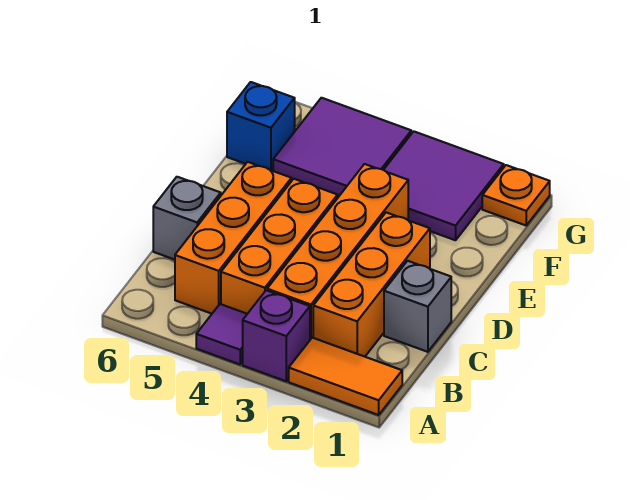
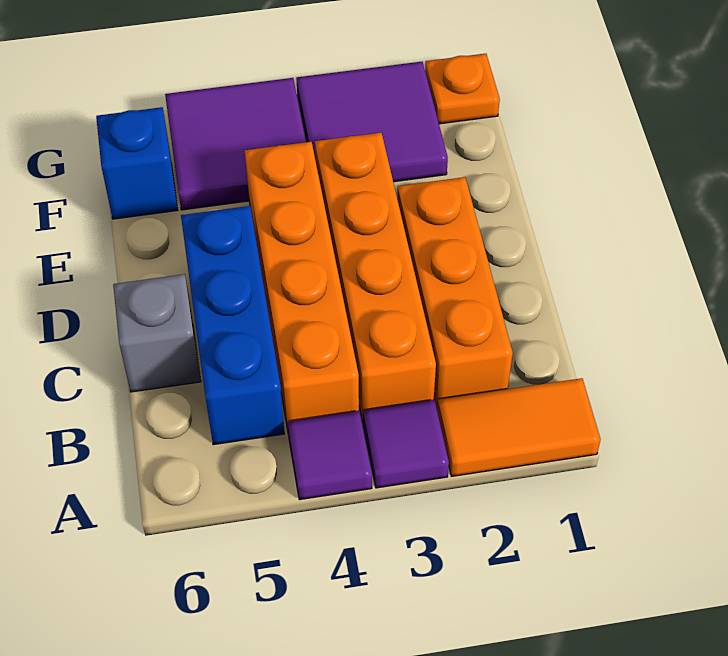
purple 1x1 brick [243,290,310,381] -> purple 1x1 tile [363,400,449,488]
orange 1x3 brick [221,179,338,314] -> orange 1x4 brick [245,142,359,430]
orange 1x3 brick [175,162,291,314] -> blue 1x3 brick [181,206,284,445]
grey 1x1 brick [384,261,451,352] -> none

